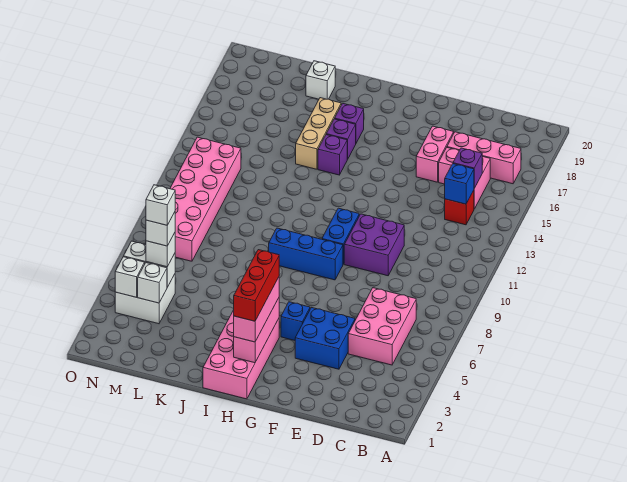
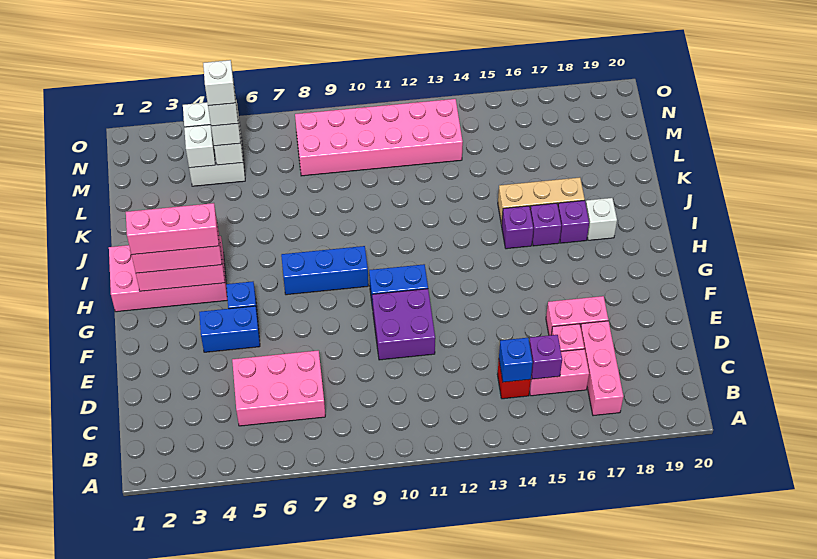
blue 2x2 brick [295,307,355,369] -> blue 1x2 brick [199,306,260,352]
blue 1x3 brick [269,228,343,280] -> blue 1x3 brick turned to [281,246,368,295]
red 1x3 brick [234,250,279,321] -> pink 1x3 brick [126,203,219,255]
white 1x1 brick [306,61,335,99] -> white 1x1 brick moved to [586,198,617,240]

